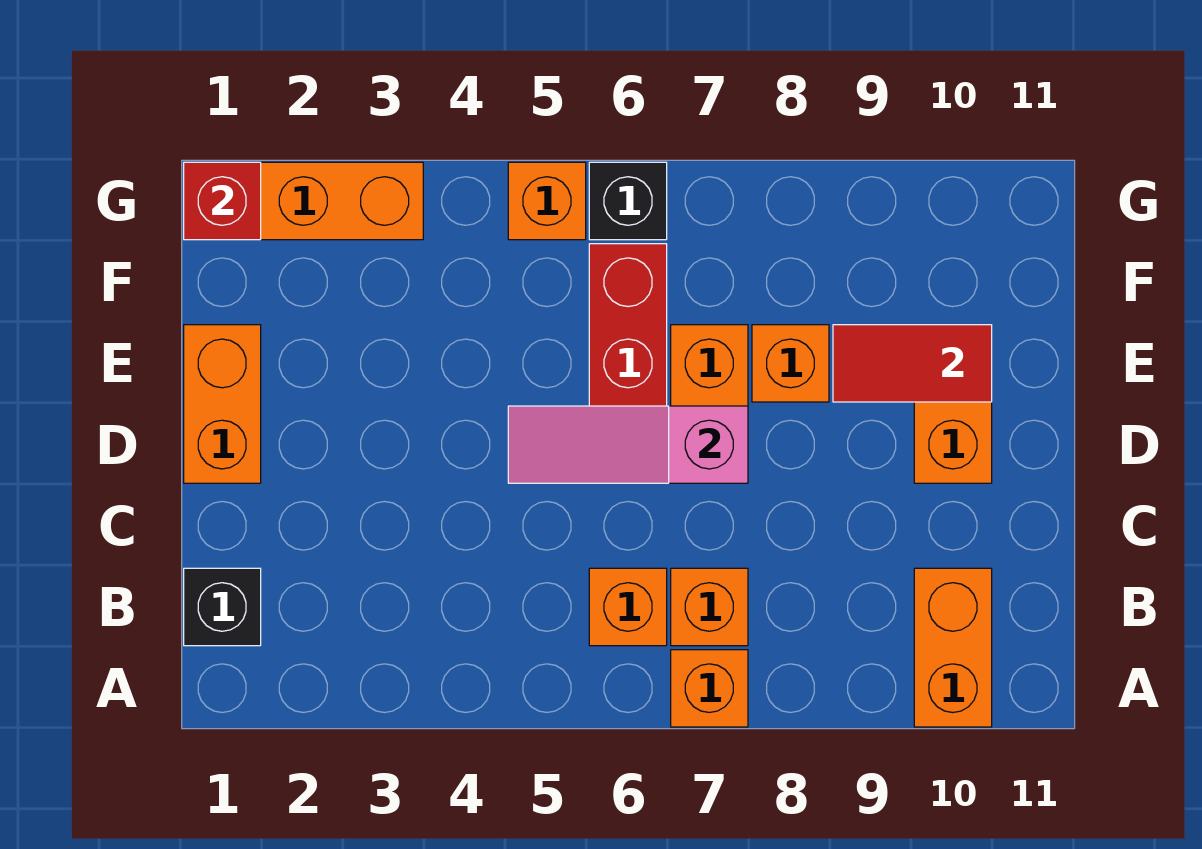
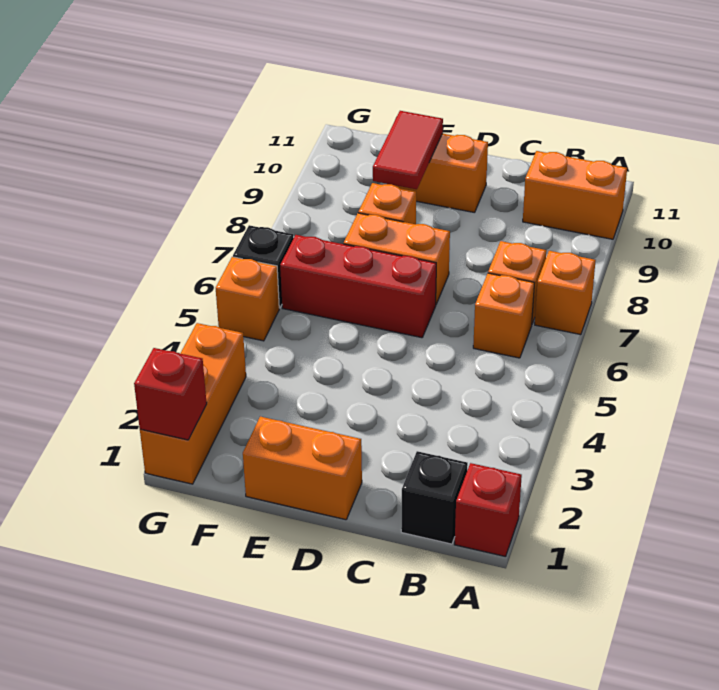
none -> red 1x1 brick [455,463,522,557]
pink 1x3 slope [508,406,748,483] -> none

